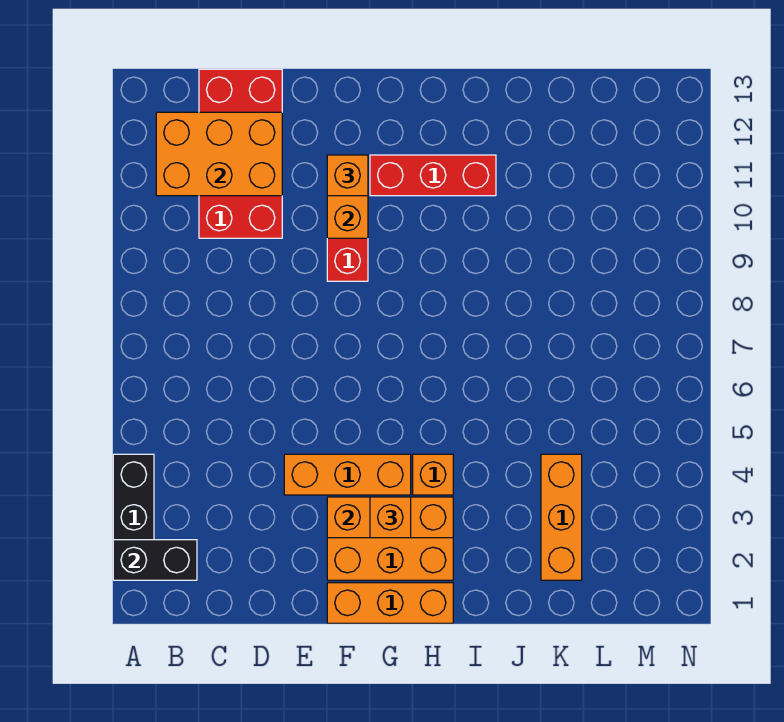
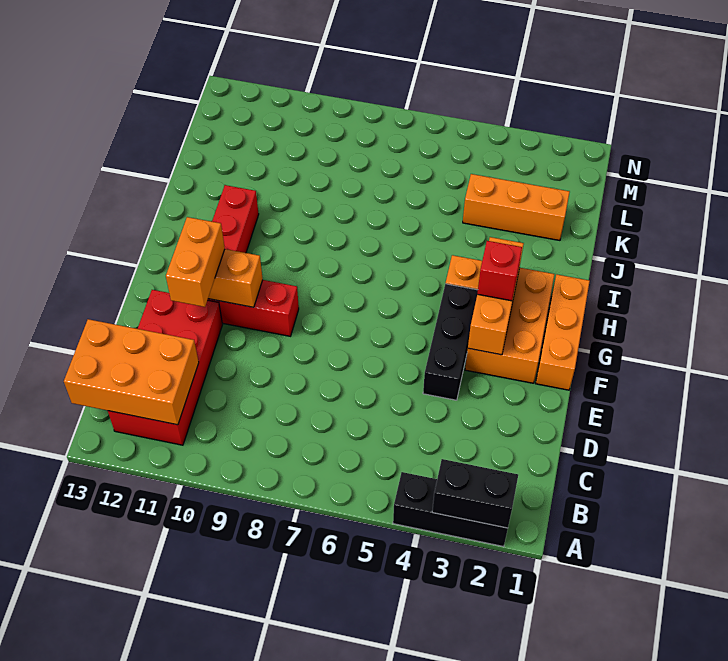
black 1x2 brick [113,540,197,580] -> black 1x2 brick turned to [432,459,518,528]
orange 2x3 brick [156,112,282,196] -> orange 2x3 brick turned to [64,319,199,425]
red 2x4 brick [199,69,282,238] -> red 2x4 brick turned to [108,290,222,445]
orange 1x3 brick [284,454,411,495] -> black 1x3 brick [423,284,478,400]
orange 1x1 brick [327,155,368,196] -> orange 1x2 brick [166,217,225,307]
orange 1x1 brick [370,497,411,538] -> red 1x1 brick [477,241,522,301]

